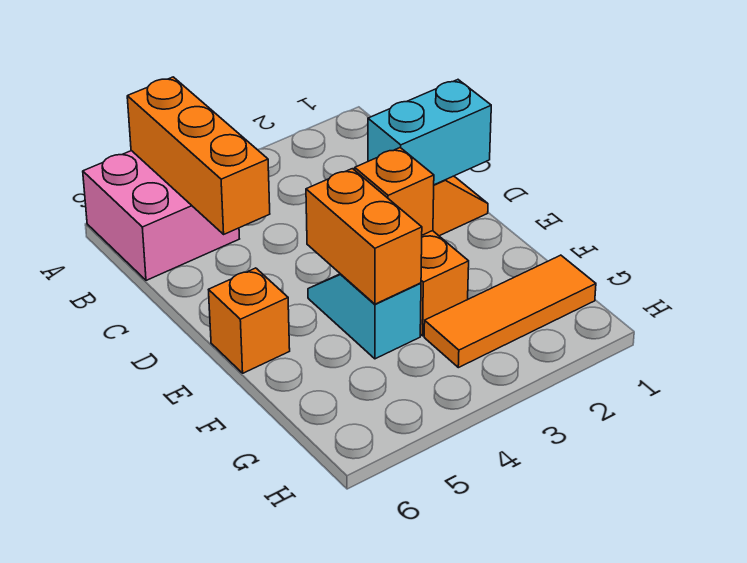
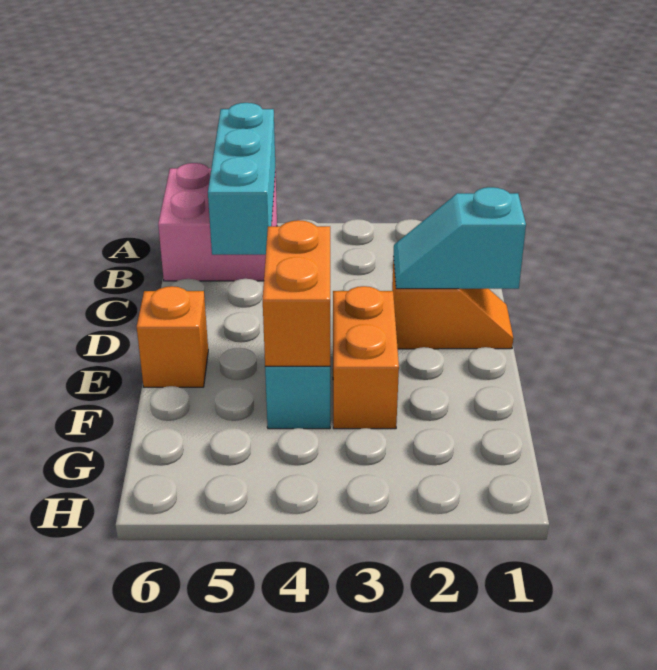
orange 1x3 brick [127,77,270,234] -> cyan 1x3 brick [208,103,275,255]
cyan 1x2 brick [368,80,491,185] -> cyan 1x2 slope [393,187,526,289]
orange 1x1 brick [355,148,434,235] -> none
orange 1x3 tile [424,255,596,368] -> none

